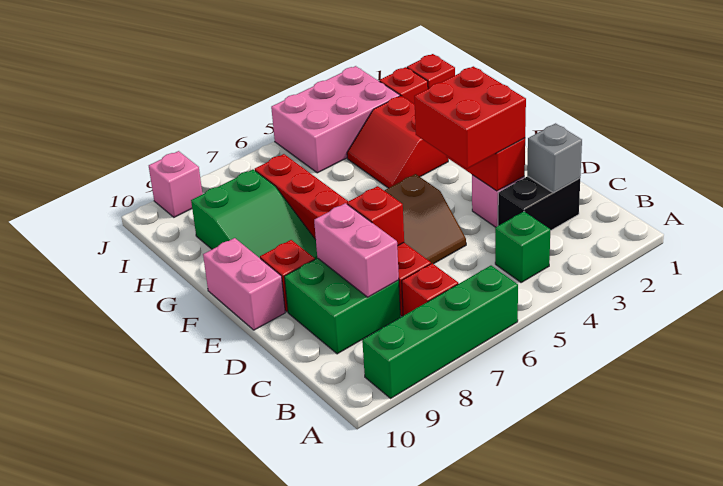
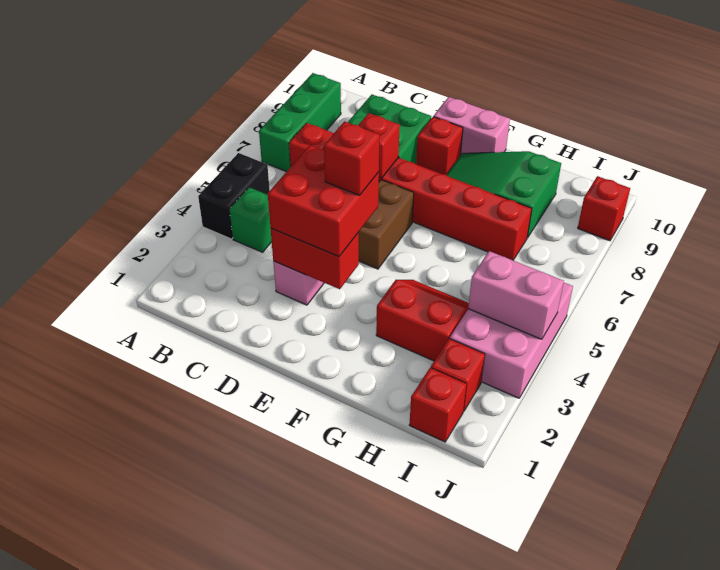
green 1x4 brick [362,266,518,398] -> green 1x3 brick [259,73,341,172]
black 1x2 brick [498,176,580,231] -> black 1x2 brick moved to [198,153,270,239]
grey 1x1 brick [527,123,582,192] -> none
pink 1x2 brick [314,203,399,297] -> pink 1x2 brick moved to [468,251,564,339]
none -> red 1x1 brick [324,121,380,195]
pink 1x1 brick [149,151,202,217] -> red 1x1 brick [578,176,630,241]

